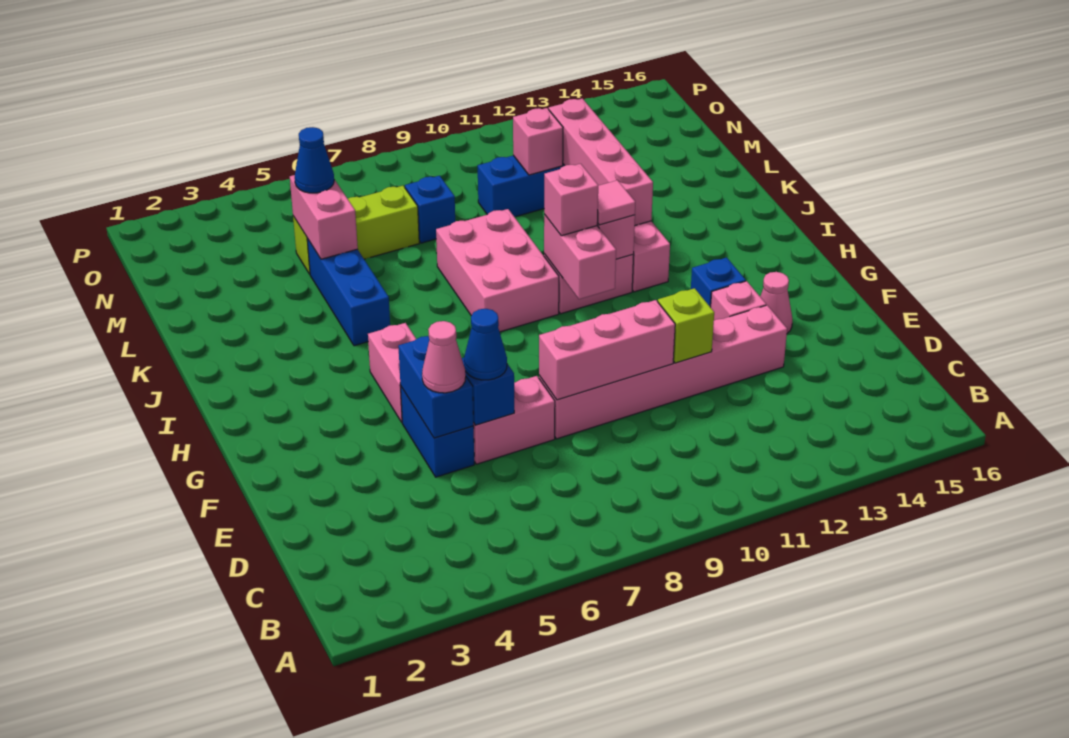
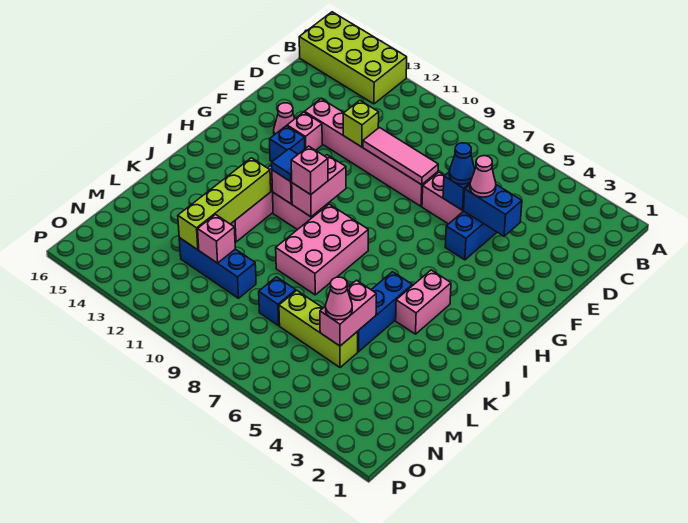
none -> lime 2x4 brick [299,12,407,104]
blue 1x2 brick [398,336,474,438] -> blue 1x2 brick turned to [464,185,522,236]
pink 1x3 brick [539,300,675,400] -> pink 1x3 tile [363,128,438,185]
pink 1x2 brick [368,323,416,422] -> pink 1x2 brick moved to [396,270,451,334]
pink 1x1 tile [598,180,635,225] -> blue 1x1 tile [272,149,298,182]
pink 1x4 brick [549,98,653,225] -> lime 1x4 brick [178,158,271,250]
blue 1x1 cone [295,127,334,193] -> pink 1x1 cone [326,277,352,320]

